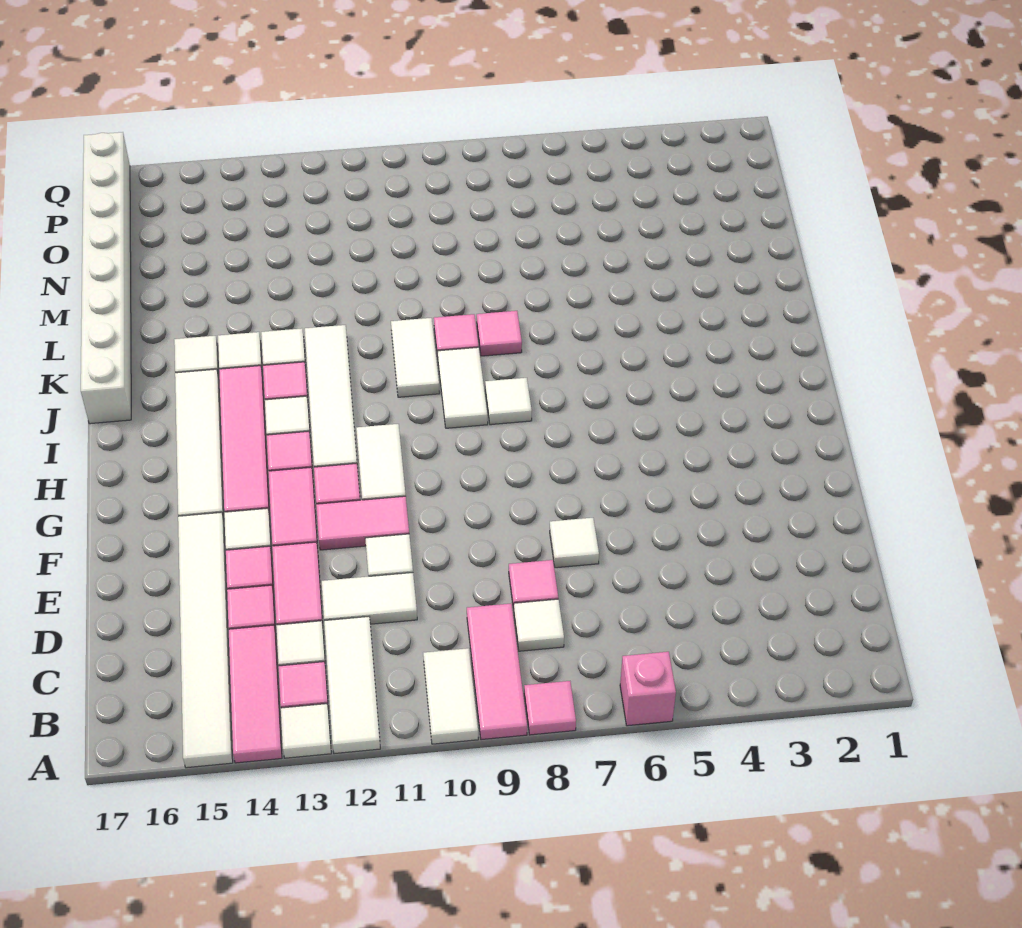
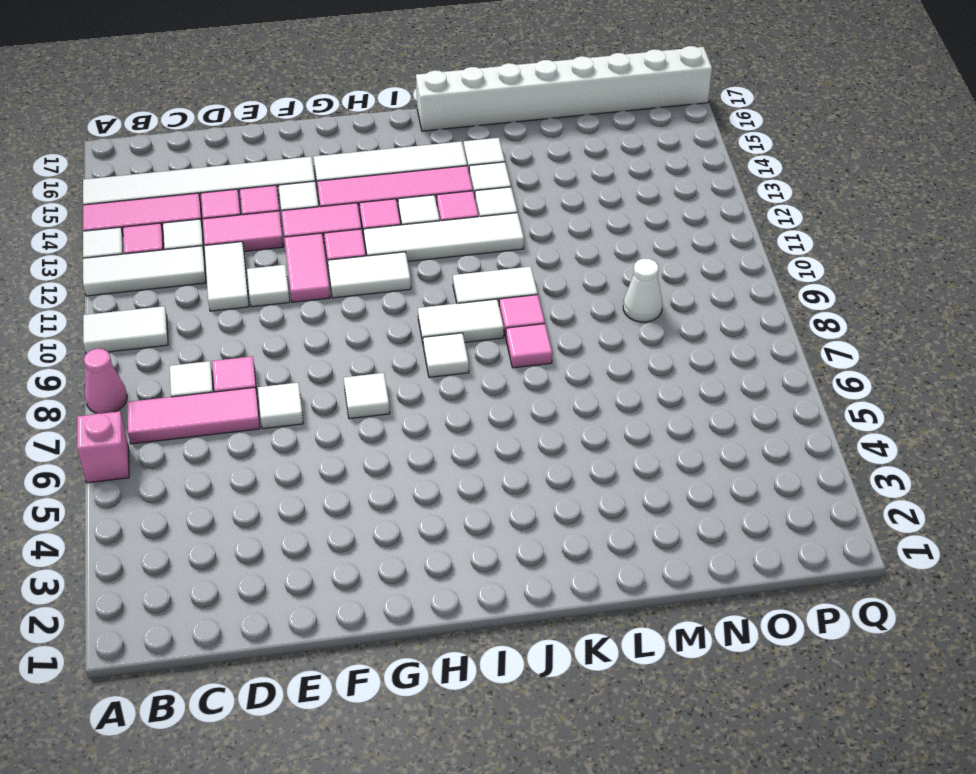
pink 1x1 tile [524,681,576,735] -> pink 1x1 cone [84,349,127,414]
pink 1x3 tile [467,604,527,740] -> pink 1x3 tile moved to [127,387,260,444]
none -> white 1x1 tile [344,373,390,419]
none -> white 1x1 cone [623,258,662,322]

